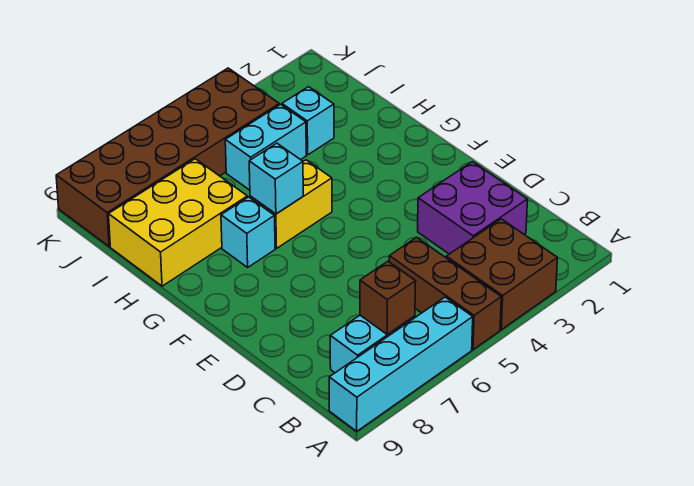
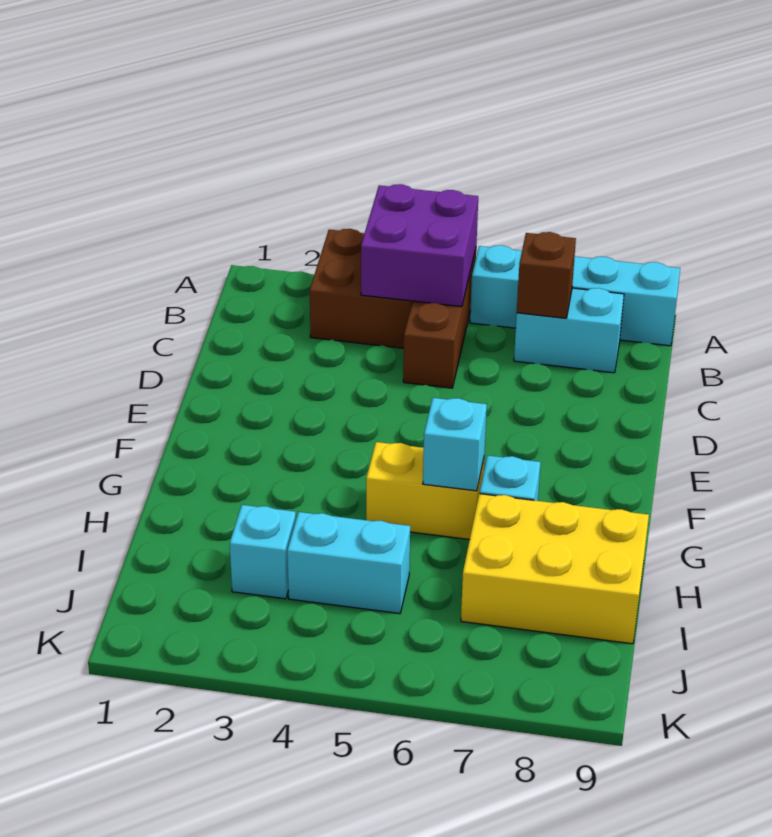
purple 2x2 brick [418,162,528,254] -> purple 2x2 brick moved to [361,184,478,307]
brown 2x6 brick [56,68,279,247] -> none

